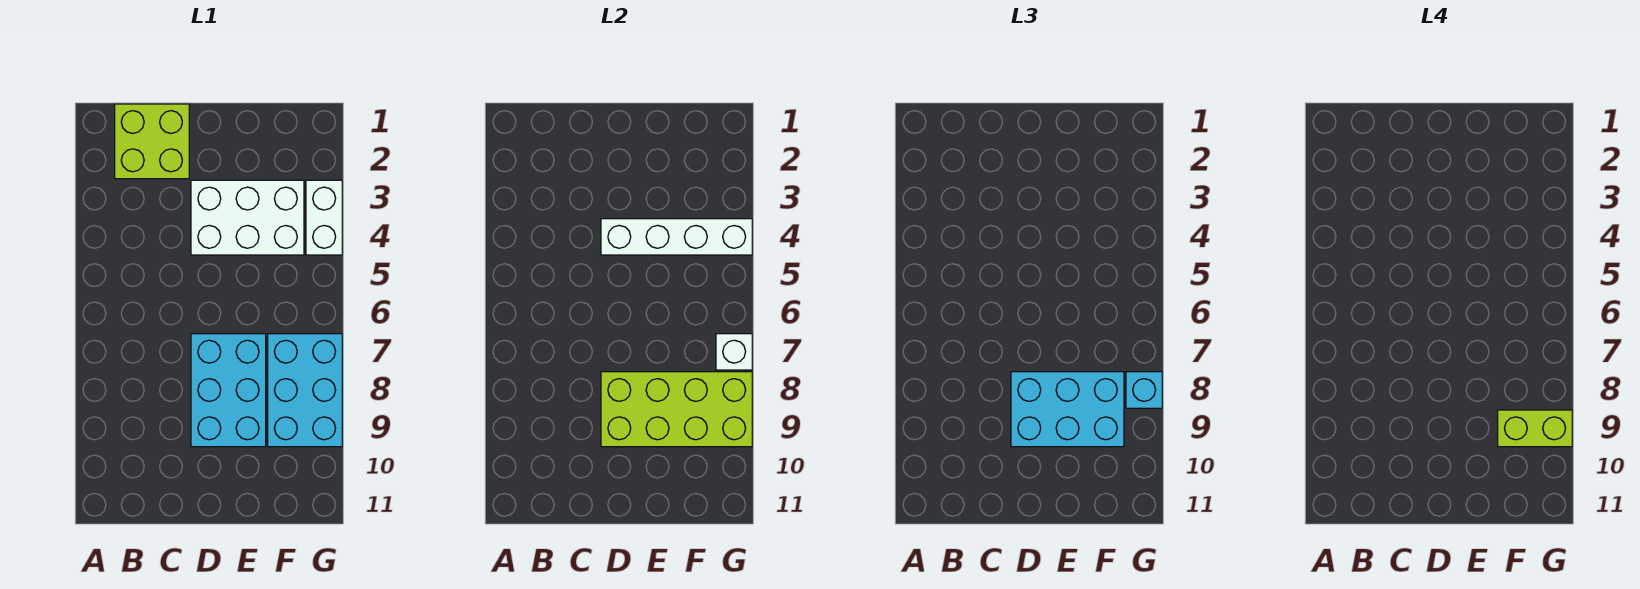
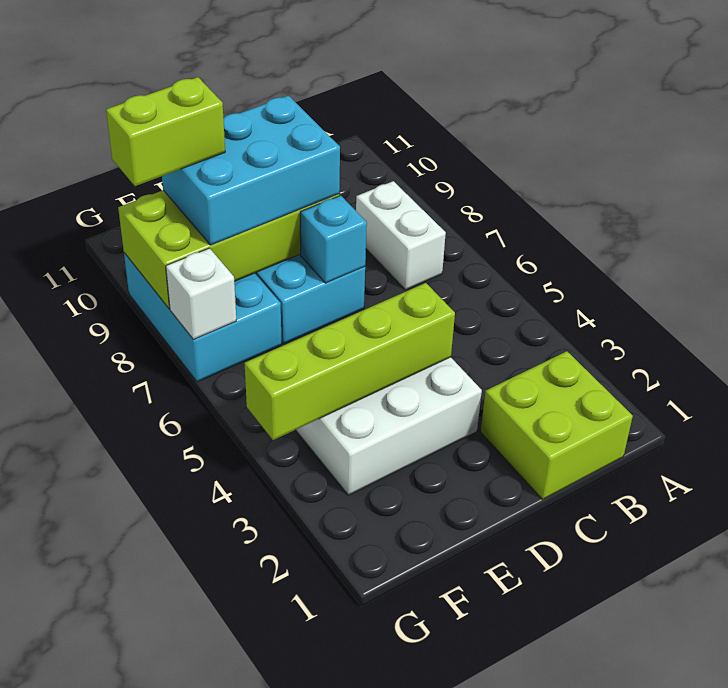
white 1x4 brick [601,219,752,255] -> lime 1x4 brick [245,283,455,440]
white 1x2 brick [306,180,342,255] -> white 1x2 brick moved to [356,181,446,290]
cyan 1x1 brick [1126,372,1162,408] -> cyan 1x1 brick moved to [300,195,367,283]

